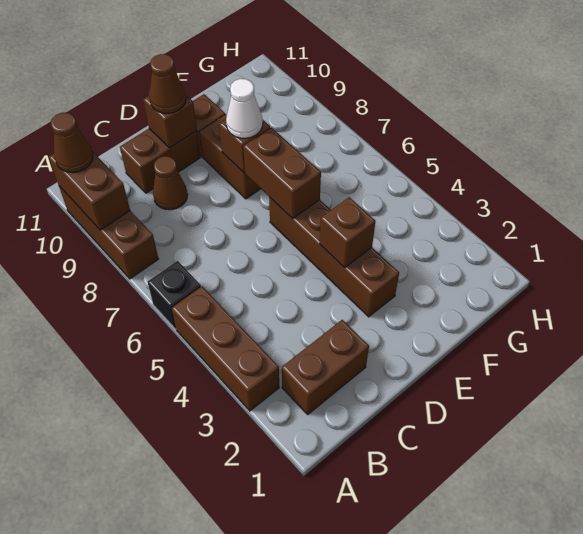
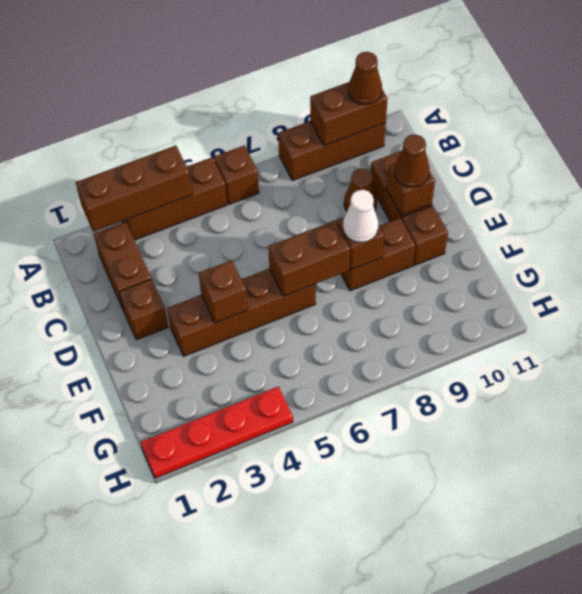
none -> brown 1x3 brick [76,146,192,232]
black 1x1 brick [148,261,201,329] -> brown 1x1 brick [214,145,259,204]
none -> brown 1x1 brick [119,279,168,340]
none -> red 1x4 plate [141,387,293,478]

